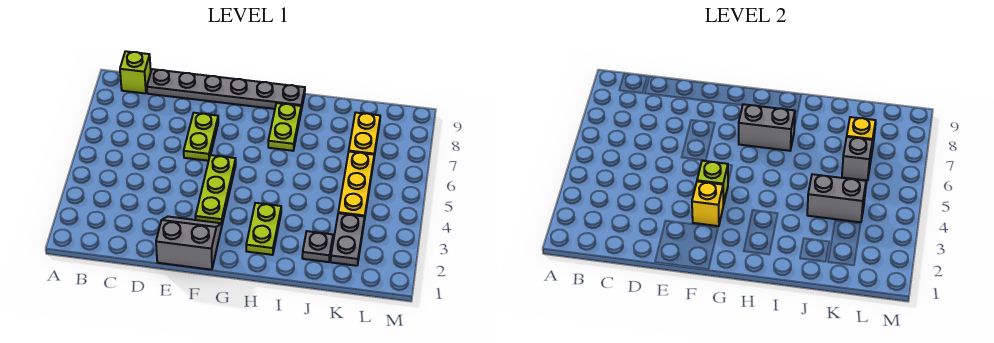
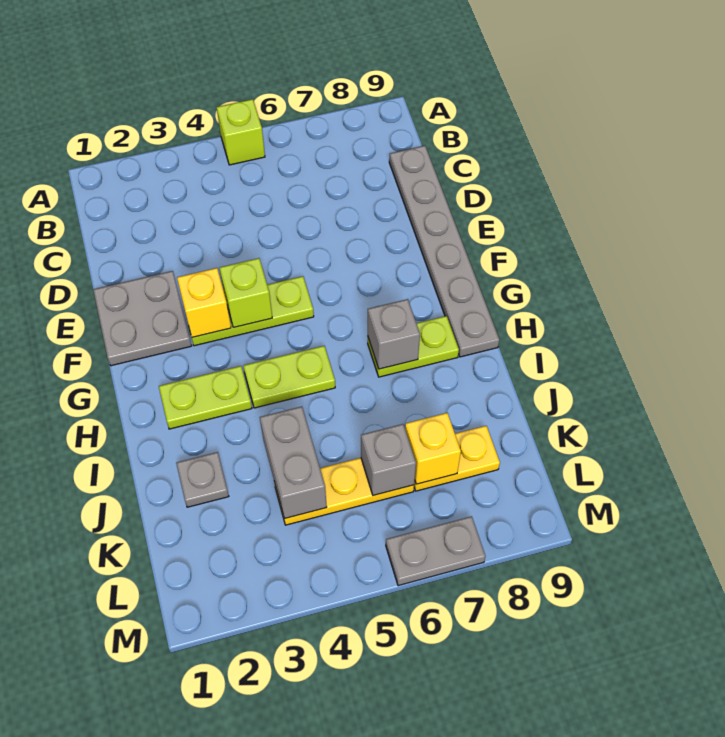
lime 1x1 brick [120,51,151,93] -> lime 1x1 brick moved to [217,99,265,165]
grey 2x2 slope [156,217,222,270] -> grey 2x2 plate [93,271,191,366]
lime 1x2 plate [184,113,218,161] -> lime 1x2 plate moved to [243,346,335,408]
grey 1x2 brick [739,104,795,151] -> grey 1x1 brick [368,299,420,369]
grey 1x2 plate [331,213,365,266] -> grey 1x2 plate moved to [386,516,485,586]

